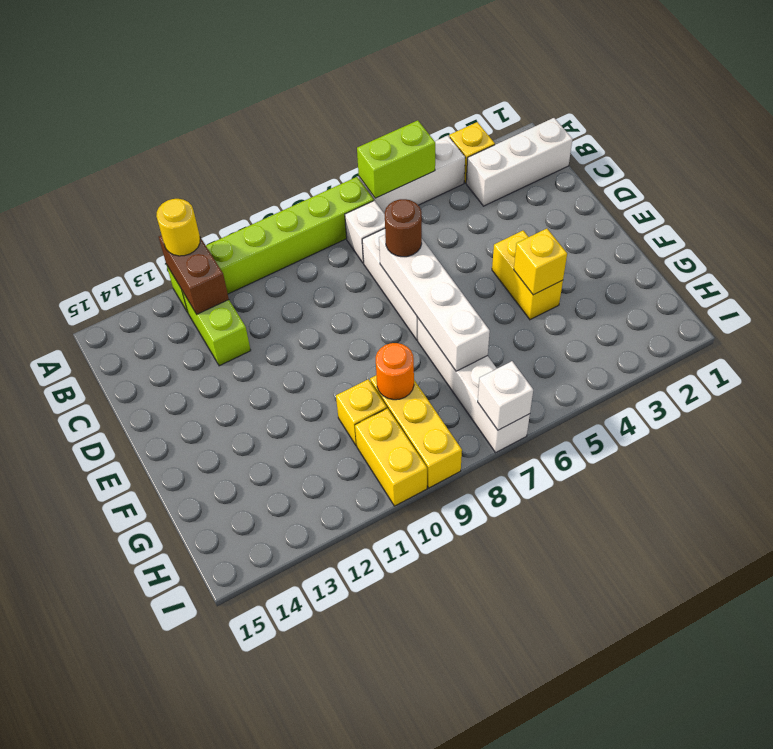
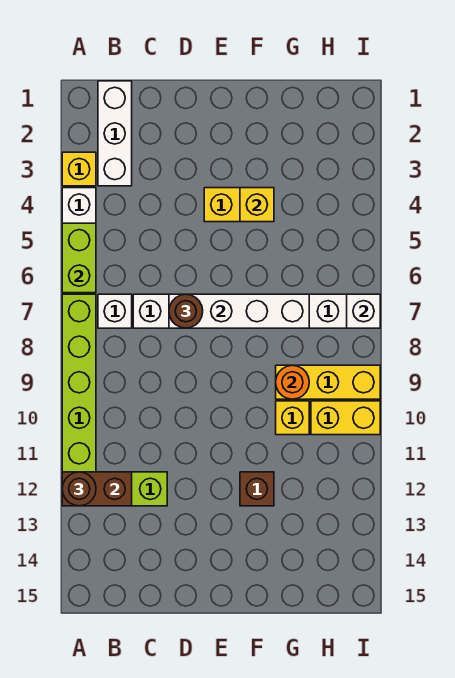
yellow 1x1 round brick [156,199,200,256] -> brown 1x1 round brick [62,472,96,506]
none -> brown 1x1 brick [240,472,274,506]

